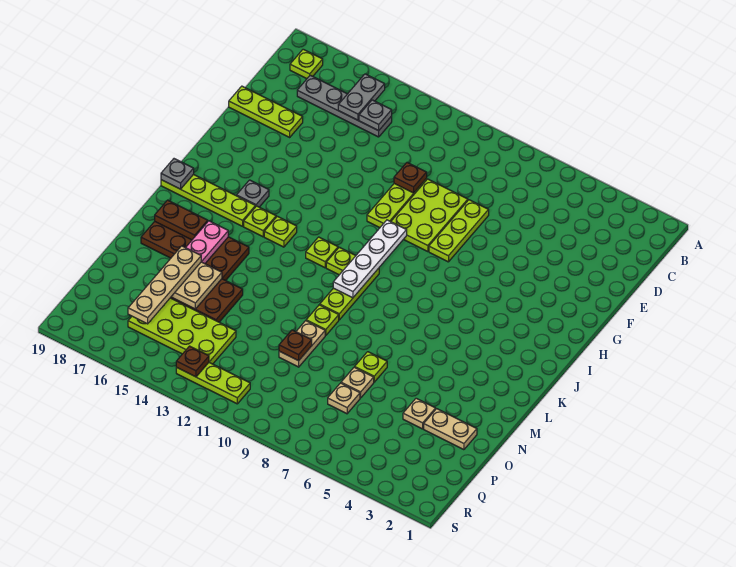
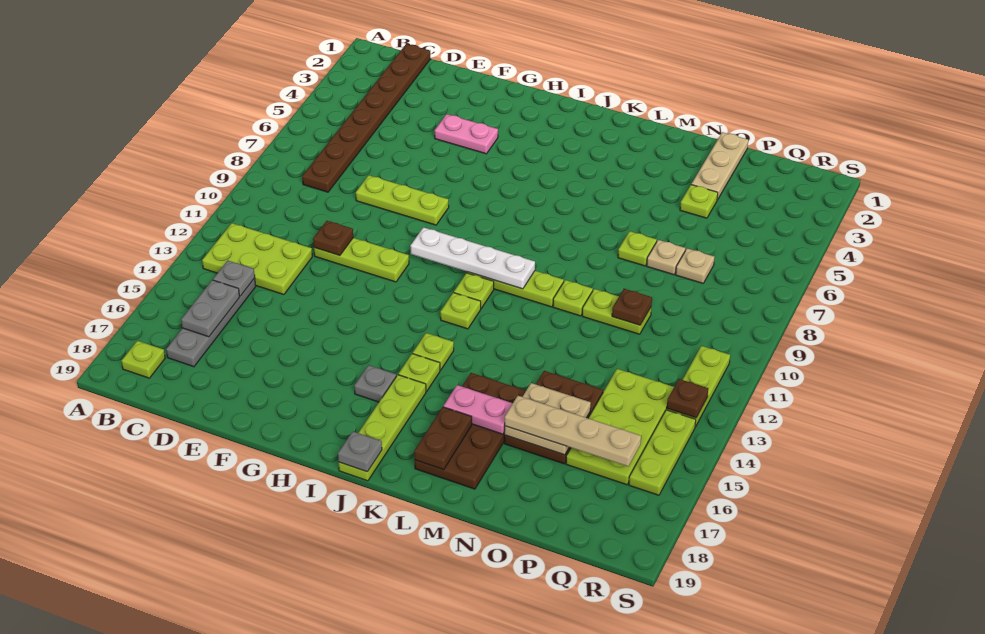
grey 1x2 plate [338,74,385,120] -> grey 1x2 plate turned to [181,280,240,337]
none -> brown 1x8 plate [302,44,430,192]
lime 2x3 plate [391,179,468,252] -> lime 2x3 plate moved to [202,223,312,295]
lime 1x3 plate [229,86,303,137] -> lime 1x3 plate moved to [629,410,696,495]
none -> pink 1x2 plate [435,114,498,154]
tan 1x2 plate [279,321,325,367] -> lime 1x2 plate [582,289,651,334]
tan 1x2 plate [424,409,477,450] -> tan 1x3 plate [691,132,748,200]
tan 1x1 plate [403,398,436,429] -> lime 1x1 plate [680,185,718,218]

